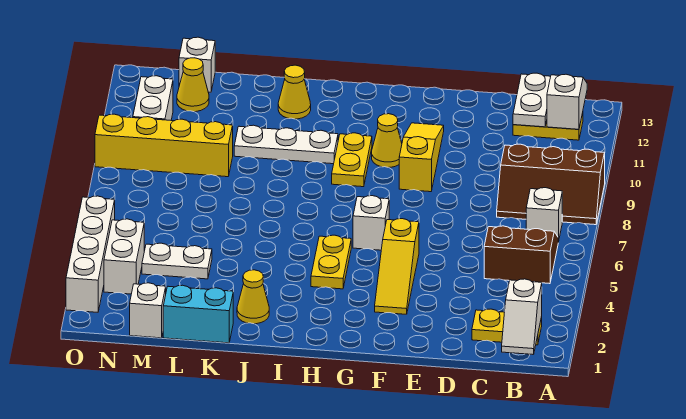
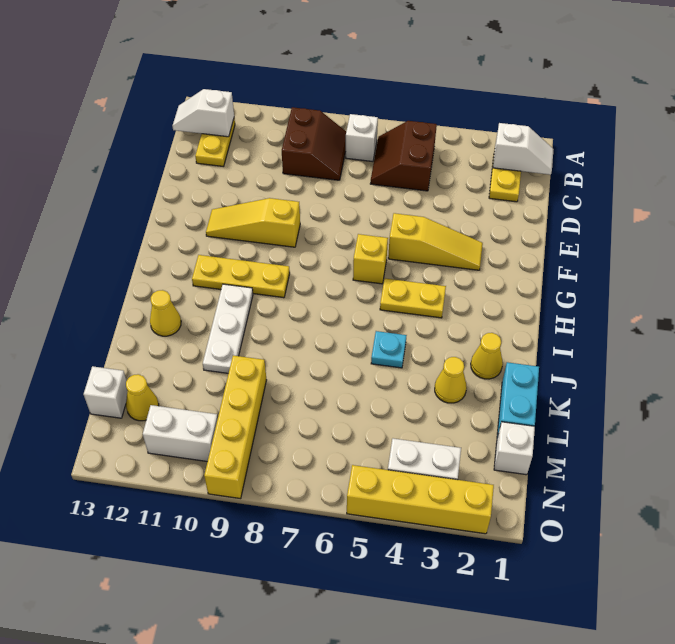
brown 2x3 slope [497,144,605,225] -> brown 2x2 slope [282,107,346,180]
white 1x2 plate [513,73,551,127] -> none
white 1x1 brick [353,196,389,250] -> yellow 1x1 brick [353,234,388,284]
yellow 1x1 cone [372,114,402,168] -> yellow 1x1 cone moved to [435,357,467,403]
yellow 1x2 plate [332,133,372,187] -> yellow 1x3 plate [192,255,290,298]
none -> cyan 1x1 plate [371,331,407,368]
white 1x2 plate [142,243,212,279] -> none
white 1x4 brick [66,196,115,312] -> yellow 1x4 brick [347,465,494,534]

